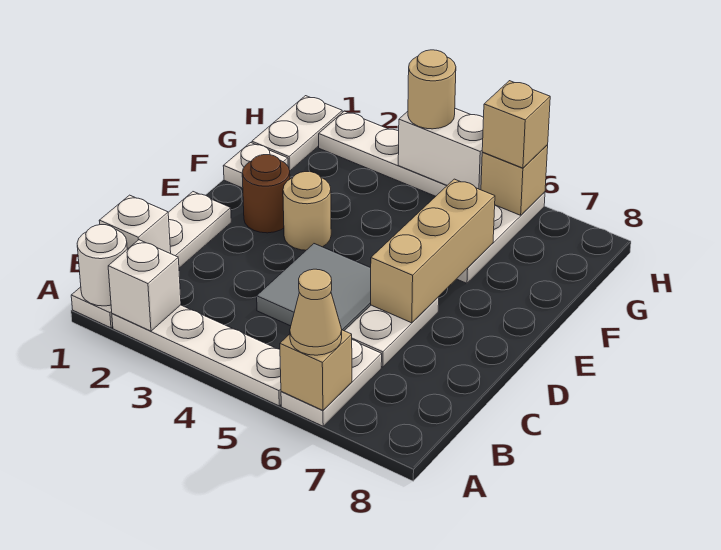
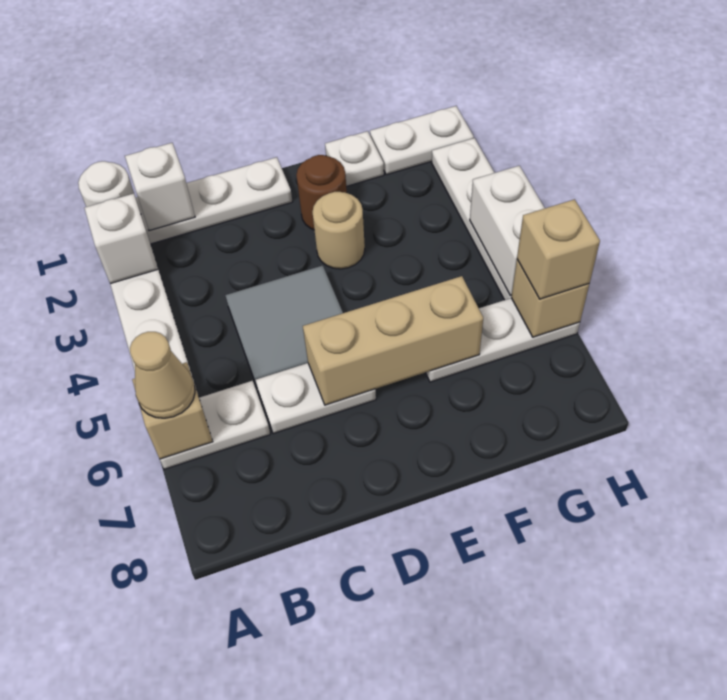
tan 1x1 round brick [408,50,456,129] -> none

